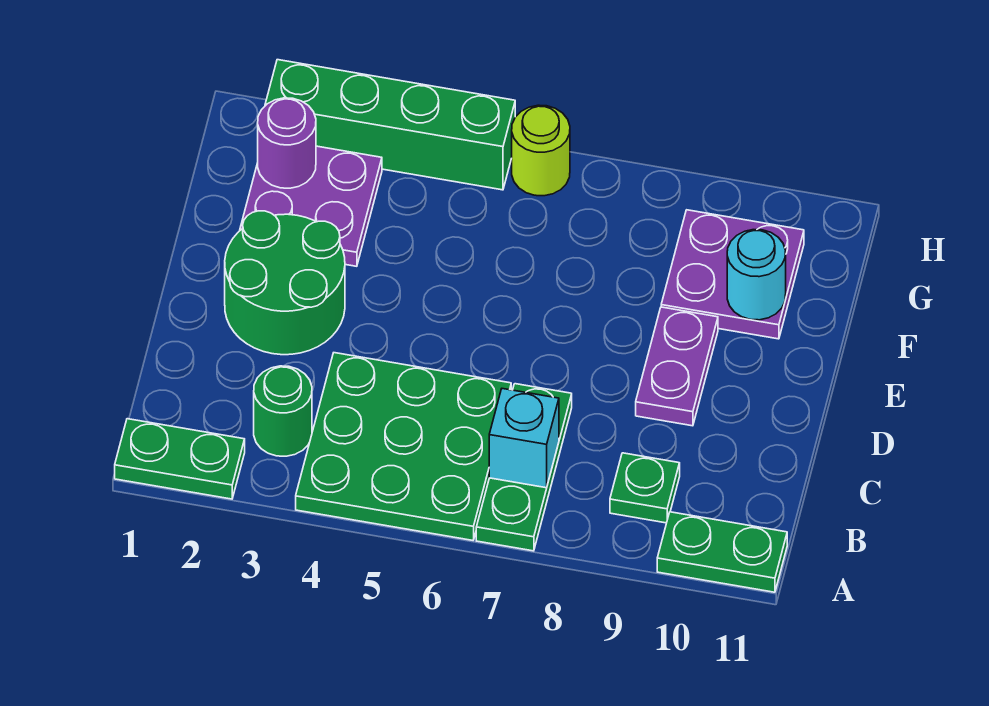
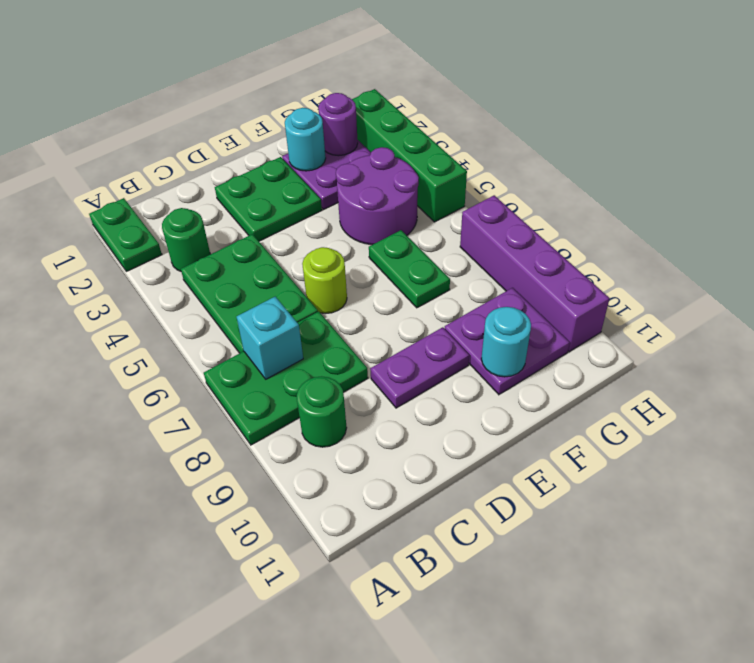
green 3x3 plate [296,353,511,540] -> green 2x3 plate [181,234,318,353]
green 1x3 plate [476,384,572,551] -> green 2x3 plate [204,311,368,445]
green 1x2 plate [657,512,787,592] -> green 1x2 plate moved to [369,230,450,308]
green 1x1 plate [610,453,680,523] -> green 1x1 round brick [297,376,347,447]
green 2x2 round brick [225,211,345,355] -> green 2x2 plate [215,157,322,241]
none -> cyan 1x1 round brick [285,108,326,171]
none -> purple 2x2 round brick [336,147,419,245]
lime 1x1 round brick [512,105,570,196] -> lime 1x1 round brick moved to [302,247,347,314]
none -> purple 1x4 brick [460,195,610,352]

